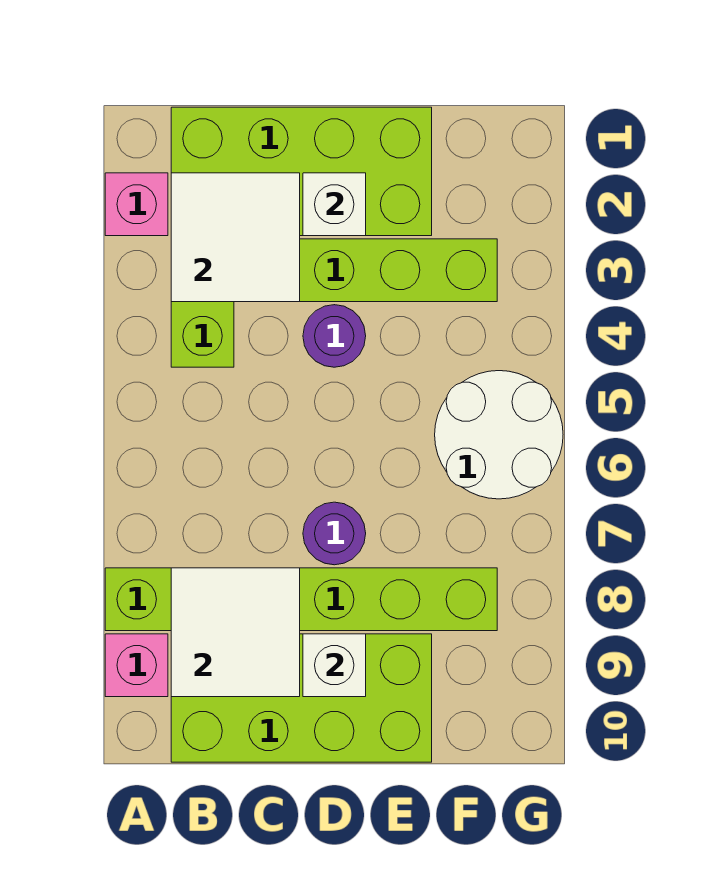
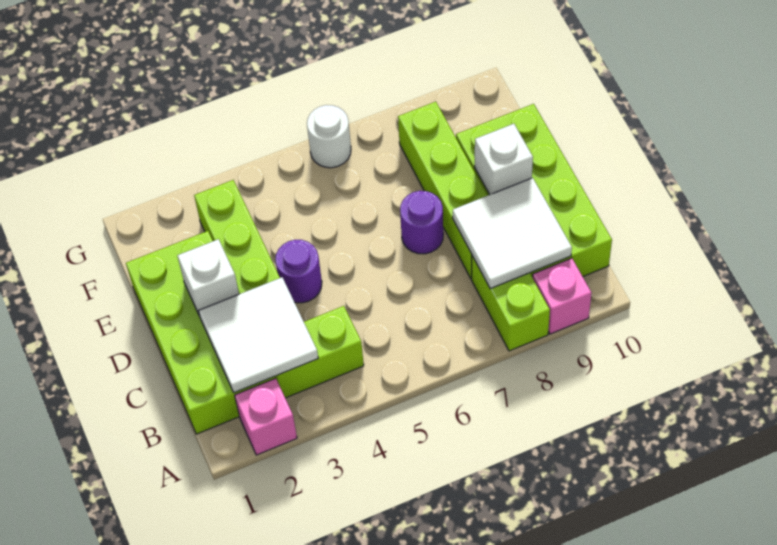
white 2x2 round brick [435,371,563,499] -> white 1x1 round brick [307,105,351,168]

